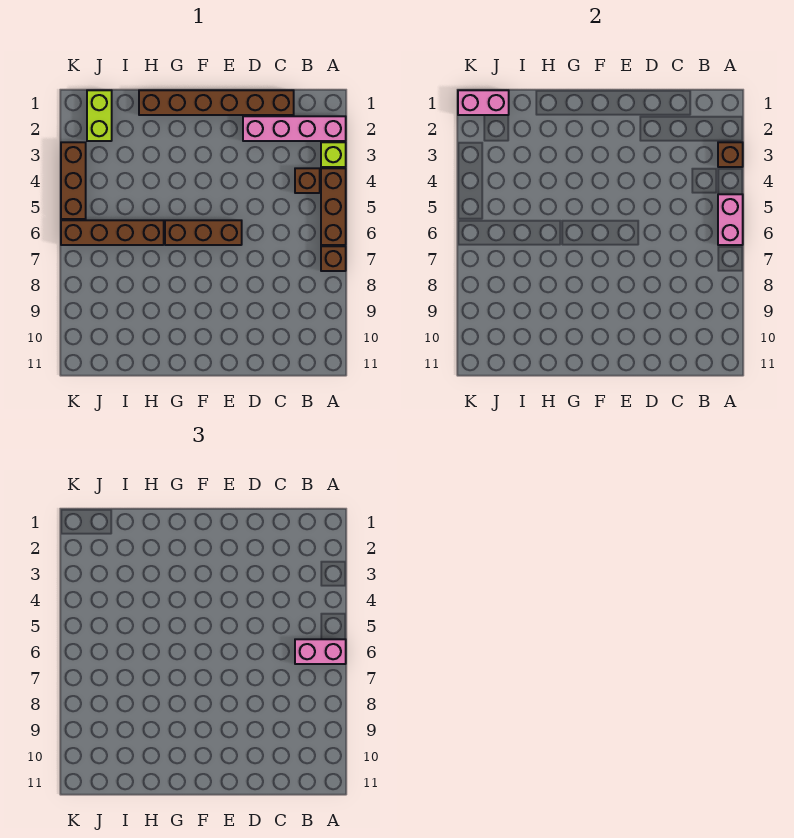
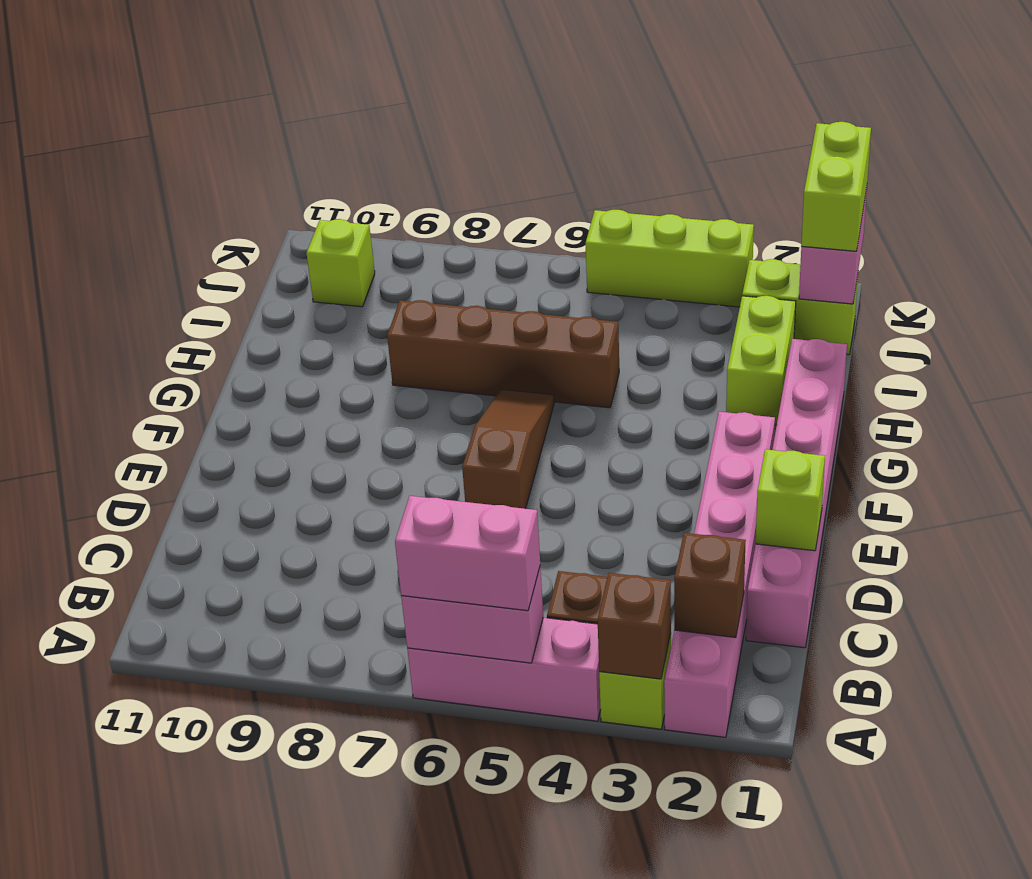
pink 1x4 brick [243,116,346,141] -> pink 1x6 brick [664,412,775,737]
brown 1x3 brick [321,168,346,245] -> pink 1x3 brick [407,617,601,721]
pink 1x2 brick [295,639,346,664] -> pink 1x2 brick turned to [395,496,540,611]
brown 1x1 brick [321,246,346,271] -> brown 1x1 brick moved to [674,533,746,638]
brown 1x6 brick [139,90,294,115] -> pink 1x6 brick [746,339,847,648]
none -> lime 1x1 brick [756,449,825,551]
brown 1x3 brick [165,220,242,245] -> brown 1x3 slope [462,389,554,509]
none -> lime 1x2 brick [726,296,796,425]
brown 1x4 brick [61,220,164,245] -> brown 1x4 brick turned to [387,300,619,408]
none -> lime 1x2 brick [801,122,871,251]
none -> lime 1x1 brick [306,219,375,307]
brown 1x3 brick [61,142,86,219] -> lime 1x3 brick [586,210,754,307]

